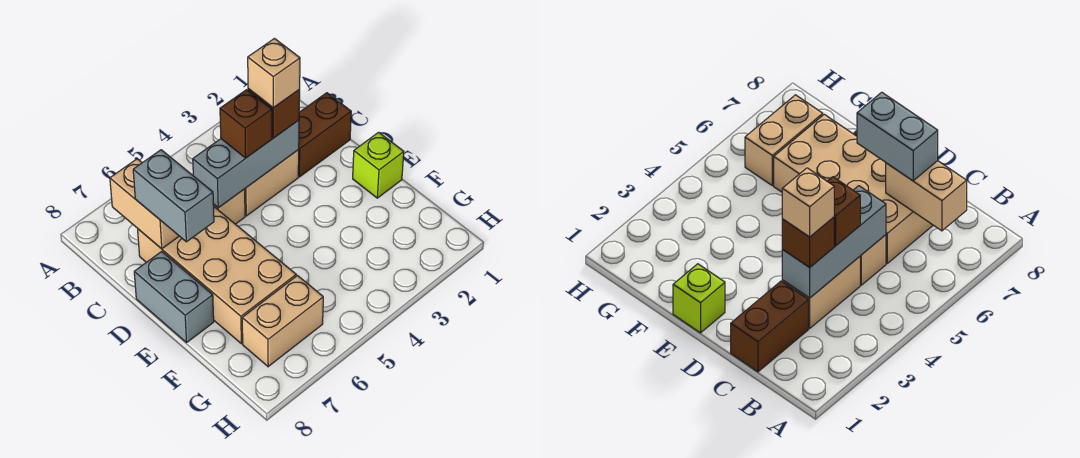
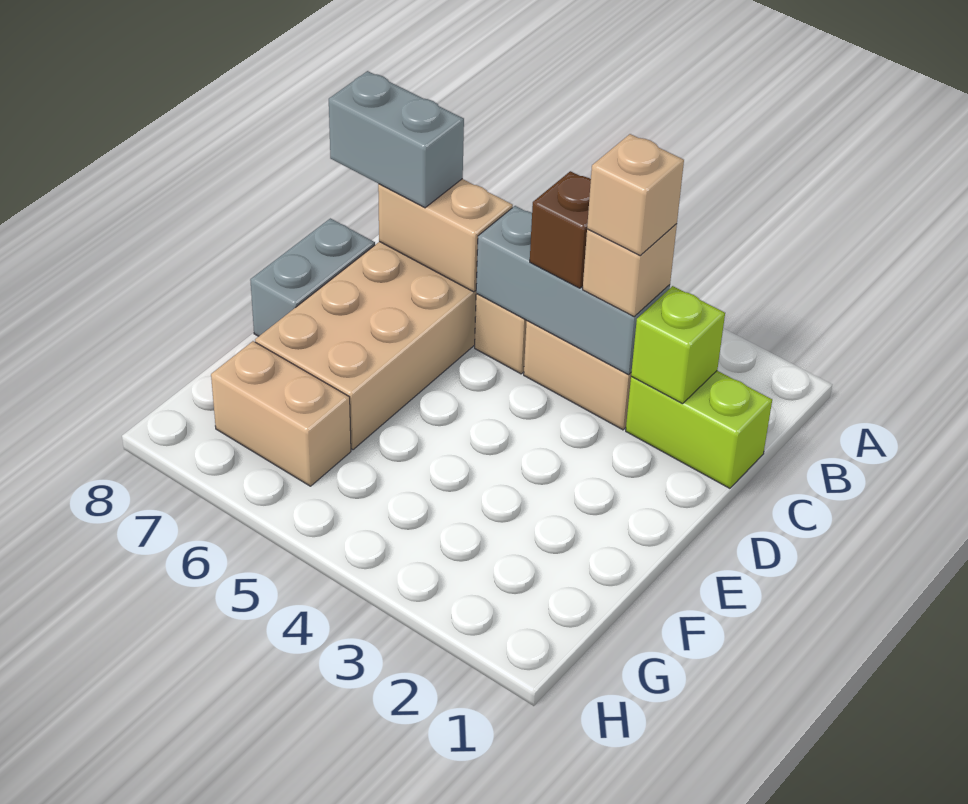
tan 1x2 brick [110,159,179,249] -> tan 1x2 brick turned to [378,179,513,292]
brown 1x2 brick [298,93,351,177] -> lime 1x2 brick [626,371,772,488]
brown 1x1 brick [248,89,300,138] -> tan 1x1 brick [583,224,677,317]
grey 1x2 brick [133,150,214,242] -> grey 1x2 brick turned to [329,71,464,208]
lime 1x1 brick [353,132,404,198] -> lime 1x1 brick moved to [631,286,725,404]

